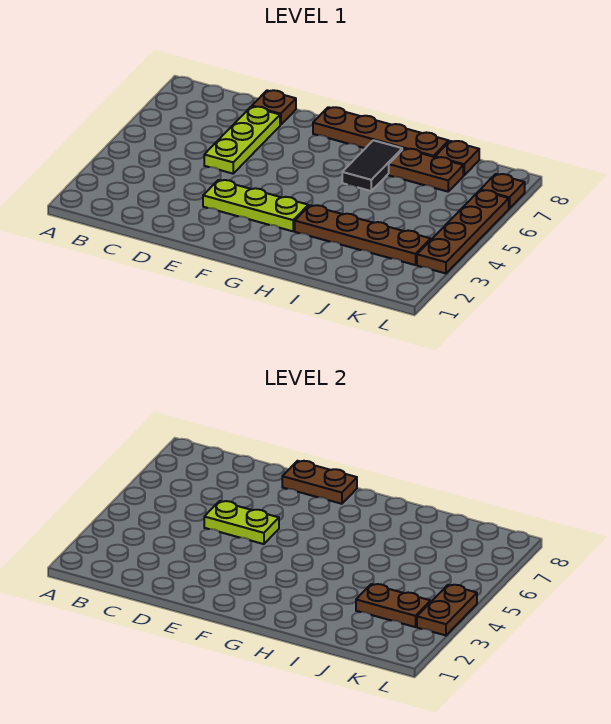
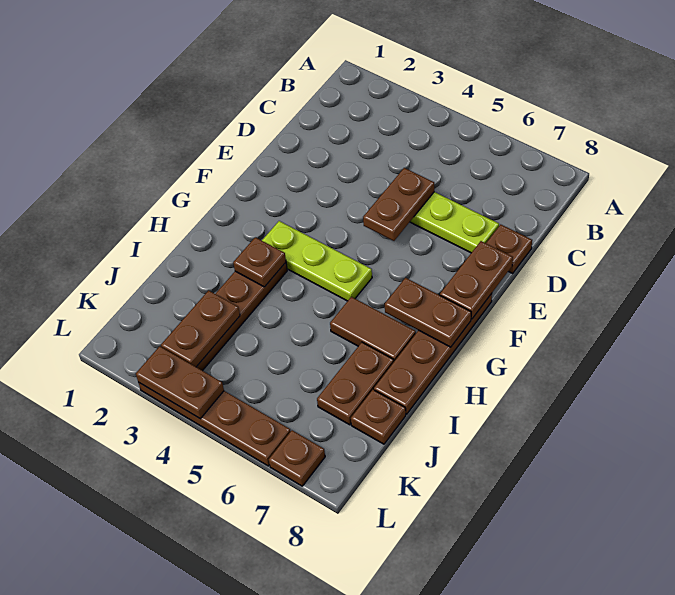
lime 1x2 plate [204,501,279,544] -> brown 1x2 plate [363,168,434,241]
lime 1x3 plate [203,180,308,231] -> lime 1x3 plate turned to [262,221,372,301]
none -> brown 1x2 plate [385,278,471,347]
none -> brown 1x1 plate [233,237,286,287]
black 1x2 tile [342,140,402,191] -> brown 1x2 tile [330,297,416,361]

